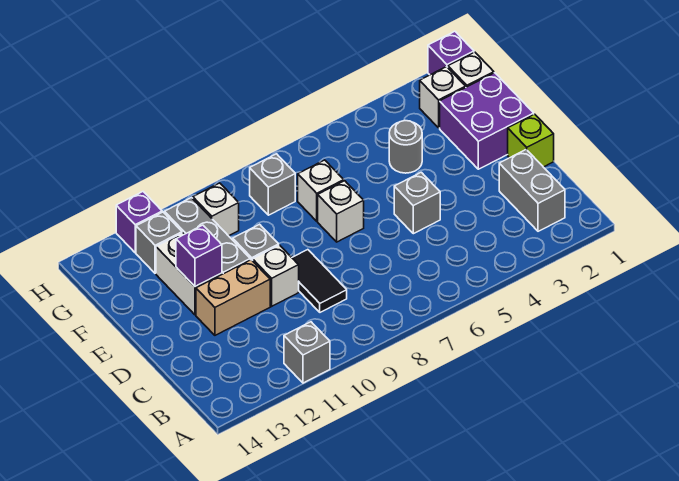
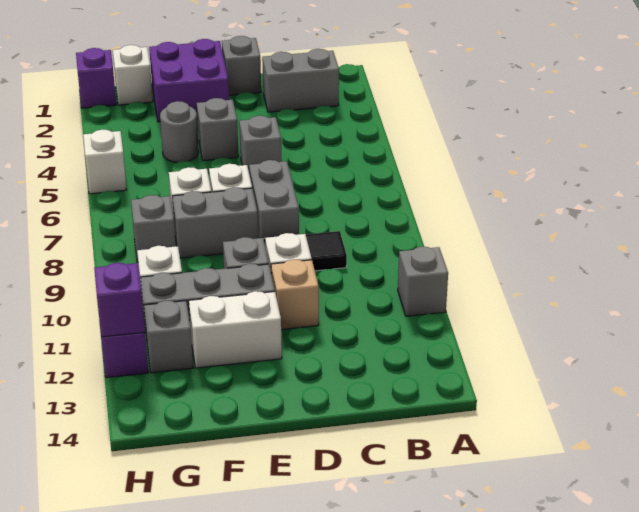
lime 1x1 brick [508,114,554,167] -> grey 1x1 brick [222,36,261,95]
none -> grey 1x2 brick [249,160,299,239]
tan 1x2 brick [196,260,270,335] -> tan 1x1 brick [271,259,319,330]
none -> grey 1x1 brick [197,98,239,161]
none -> grey 1x2 brick [172,187,258,258]
purple 1x1 brick [176,225,222,286] -> purple 1x1 brick moved to [94,263,145,337]
white 1x1 brick [420,67,466,128] -> white 1x1 brick moved to [83,130,127,194]

